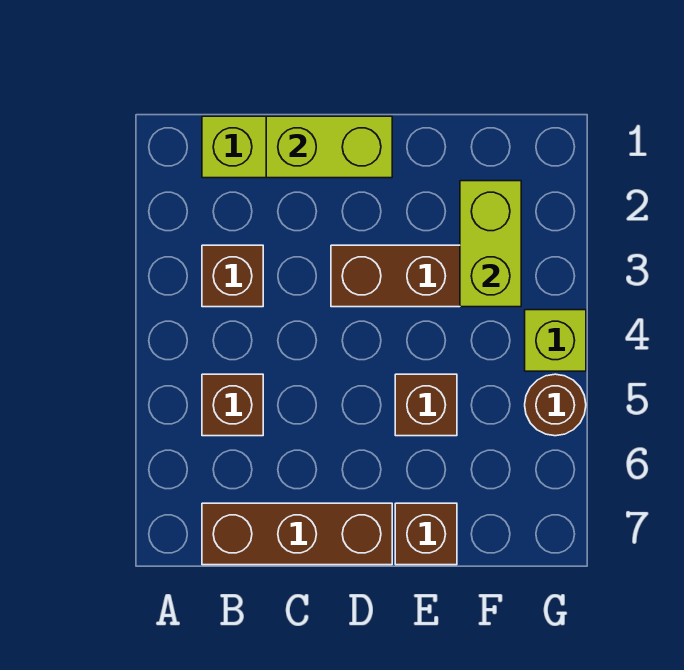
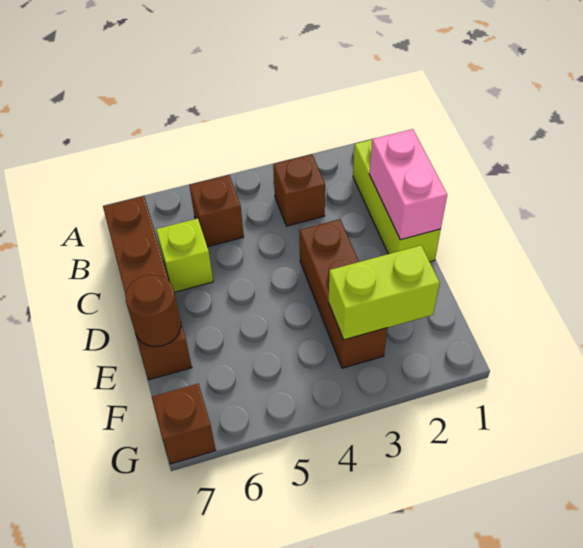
lime 1x2 brick [266,116,392,178] -> pink 1x2 brick [369,129,447,240]
brown 1x1 brick [395,374,457,436] -> brown 1x1 brick moved to [152,384,216,464]
lime 1x1 brick [525,310,586,371] -> lime 1x1 brick moved to [156,219,213,292]
brown 1x1 round brick [525,374,586,436] -> brown 1x1 round brick moved to [125,275,181,347]

